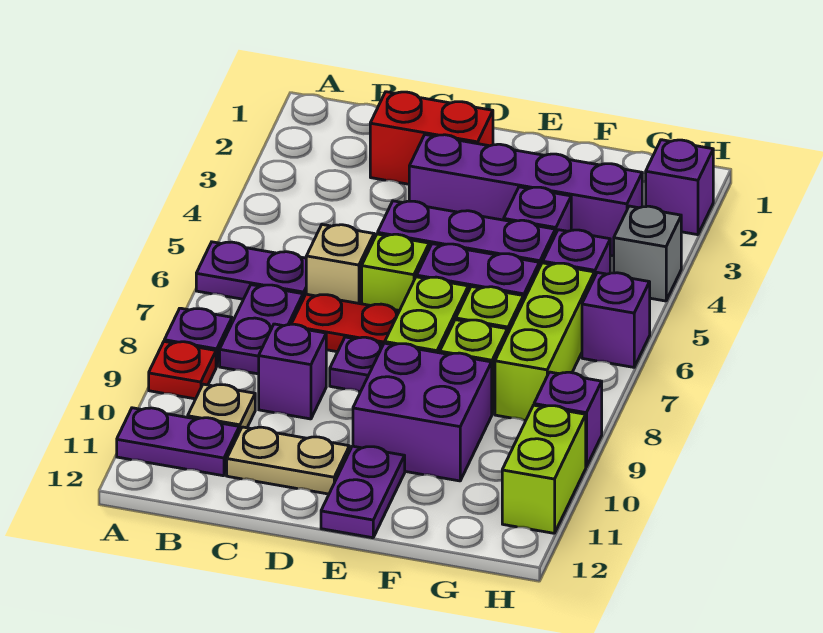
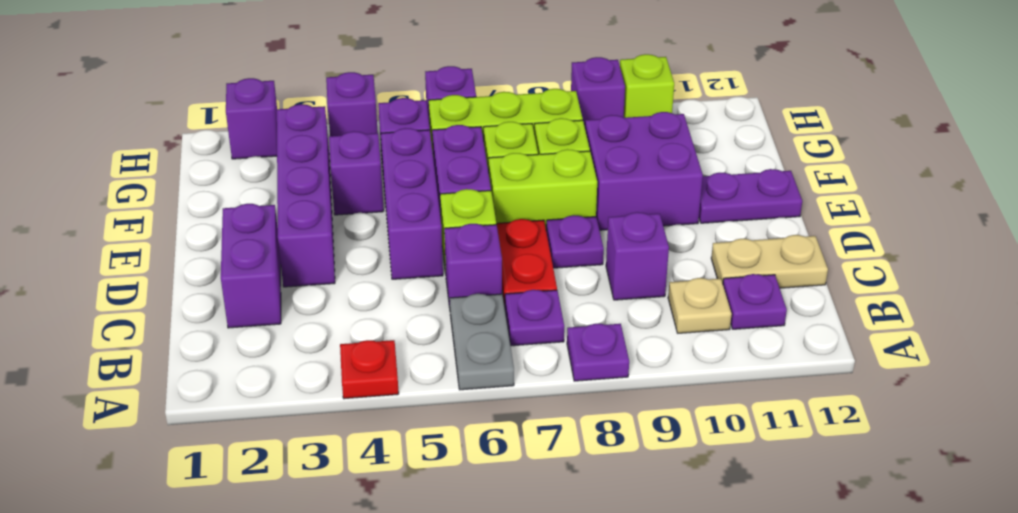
purple 1x2 plate [196,242,306,299] -> grey 1x2 plate [450,294,514,390]
red 1x1 plate [149,342,216,399] -> red 1x1 plate moved to [340,340,399,399]
purple 1x2 plate [117,408,239,476] -> purple 1x1 plate [723,274,787,329]
purple 1x2 plate [220,285,303,374] -> purple 1x1 plate [505,290,564,346]
red 1x2 brick [370,92,493,184] -> purple 1x2 brick [221,204,281,328]
tan 1x1 brick [306,225,374,304] -> purple 1x1 brick [444,224,502,308]
tan 1x2 plate [227,427,349,494] -> tan 1x2 plate turned to [711,235,828,288]
grey 1x1 brick [614,206,681,301] -> purple 1x1 brick [326,72,378,136]
lime 1x2 brick [502,405,586,533] -> lime 1x1 brick [620,54,674,118]

